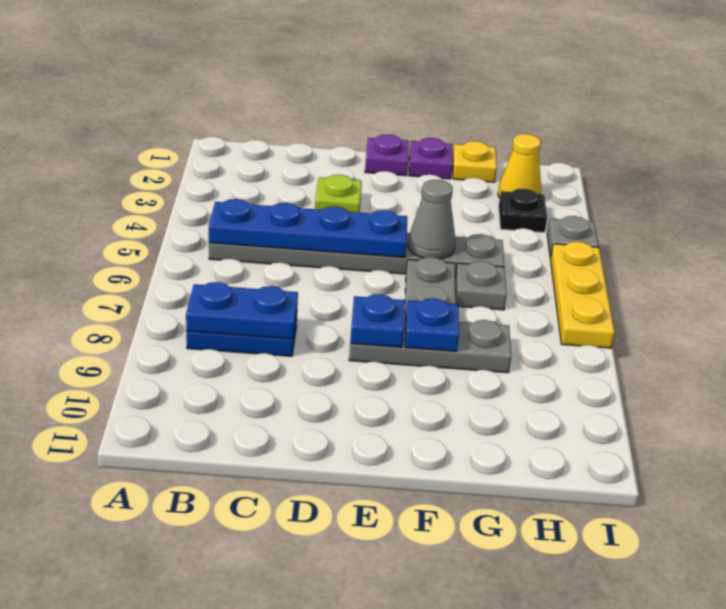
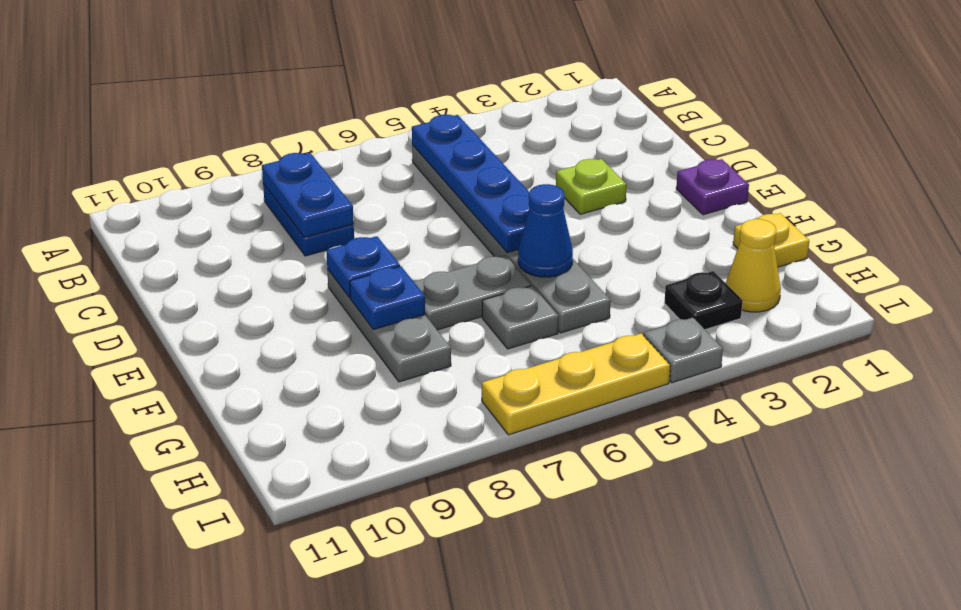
purple 1x1 plate [409,138,453,179] -> none
grey 1x1 cone [408,180,455,259] -> blue 1x1 cone [518,184,573,277]

